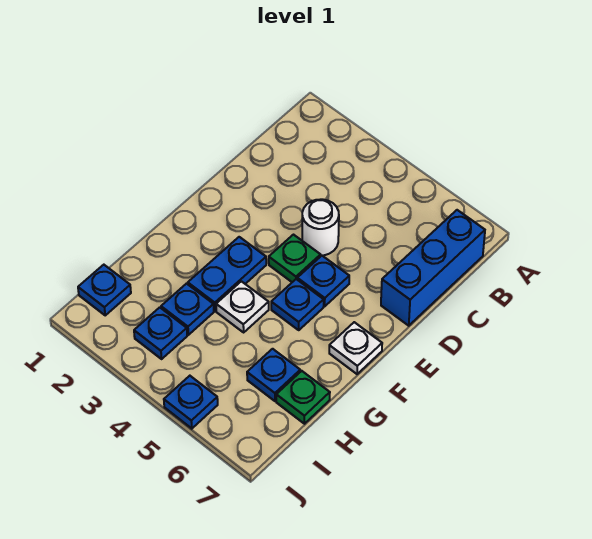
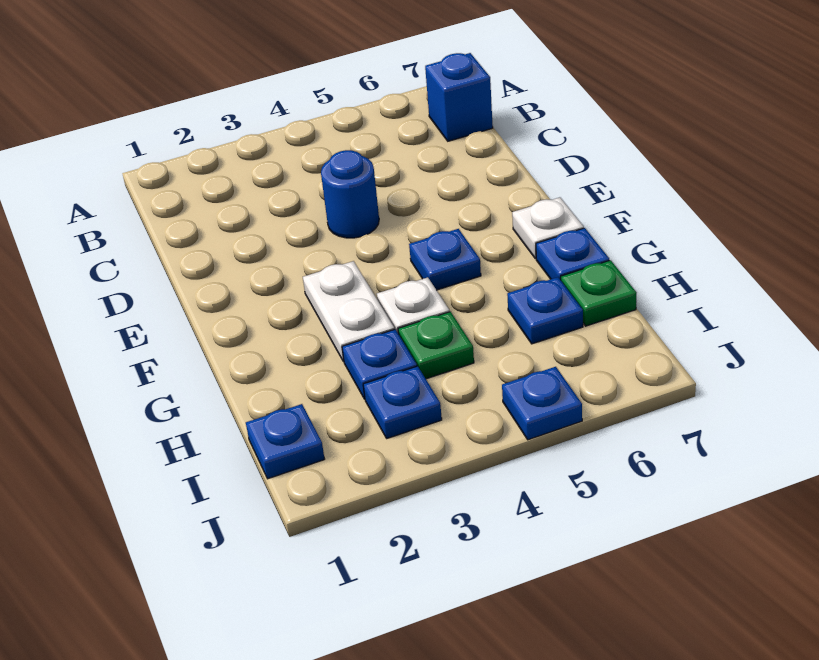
blue 1x3 brick [381,210,485,326] -> blue 1x1 brick [425,53,493,141]
white 1x1 round brick [302,199,339,256] -> blue 1x1 round brick [321,150,379,238]
green 1x1 plate [269,235,321,282] -> green 1x1 plate moved to [398,312,474,379]
blue 1x1 plate [297,256,349,306] -> blue 1x1 plate moved to [536,228,609,280]
blue 1x2 plate [188,237,266,311] -> white 1x2 plate [303,261,395,362]

